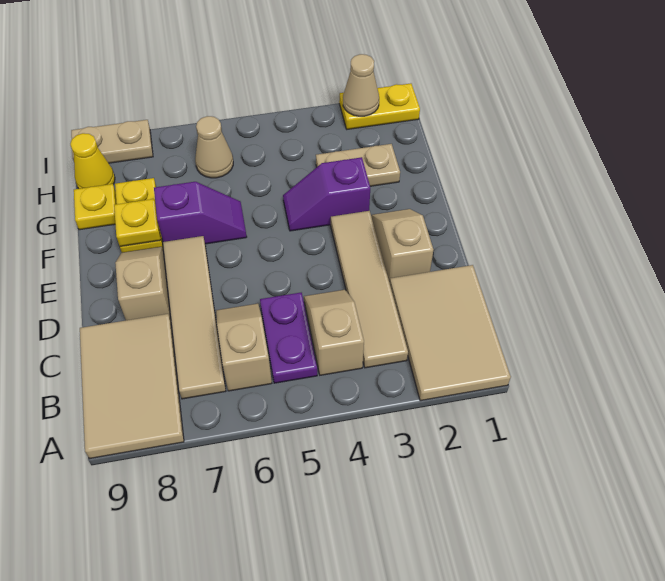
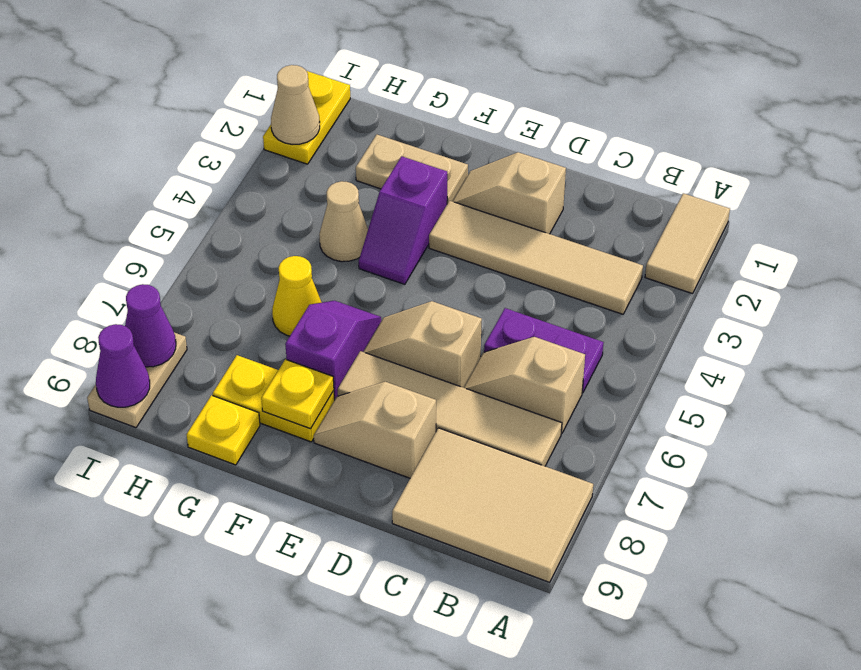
tan 2x3 tile [390,265,511,401] -> tan 1x2 tile [645,193,730,294]
tan 1x2 slope [304,290,364,375] -> tan 1x2 slope moved to [363,301,482,388]
tan 1x2 plate [316,144,400,186] -> tan 1x2 plate turned to [356,135,468,204]
tan 1x1 cone [195,116,233,178] -> tan 1x1 cone moved to [319,181,368,262]
yellow 1x1 cone [70,133,115,189] -> yellow 1x1 cone moved to [272,256,322,336]
none -> purple 1x1 cone [125,284,176,367]
none -> purple 1x1 cone [96,324,150,407]

